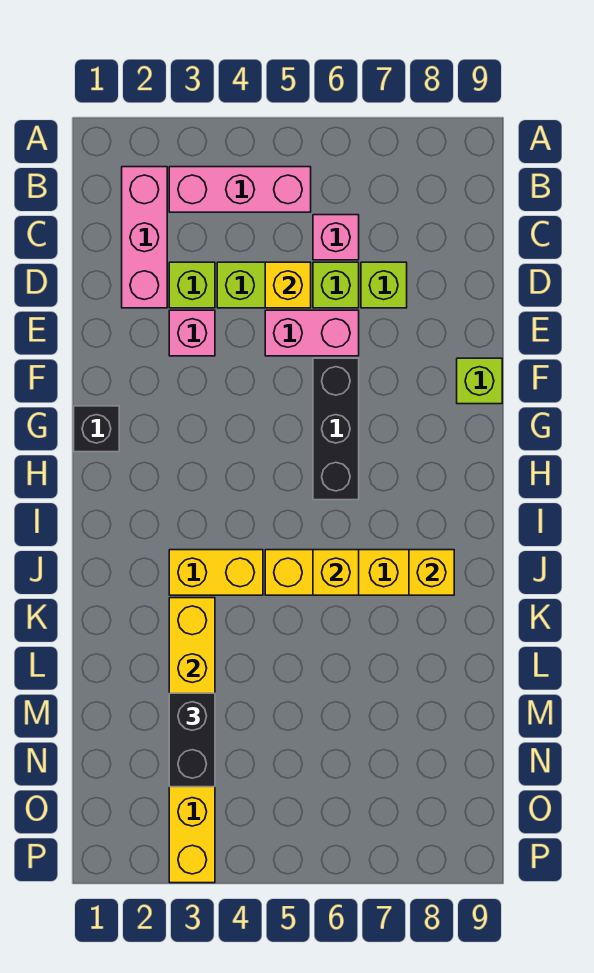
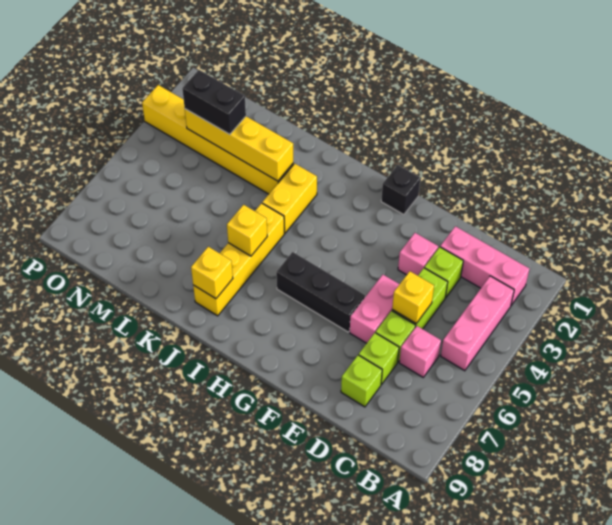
lime 1x1 brick [457,358,502,404] -> lime 1x1 brick moved to [341,355,382,407]

